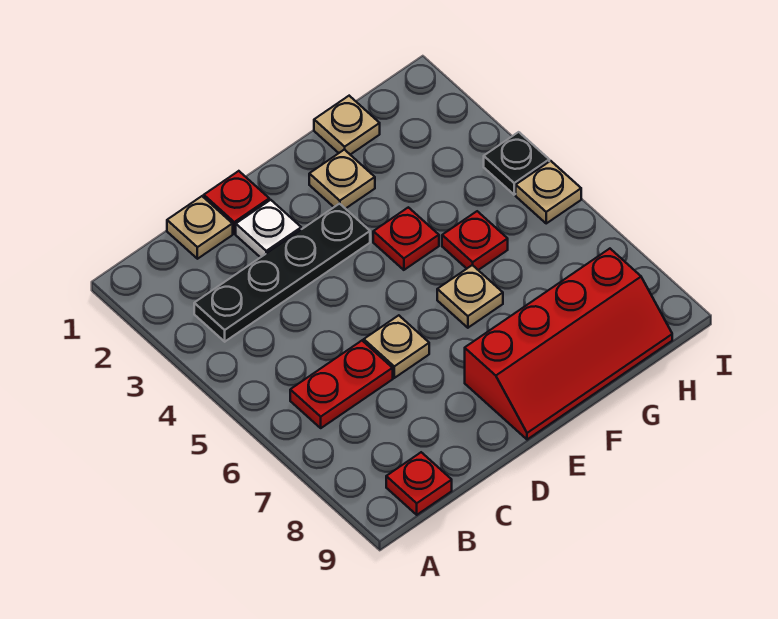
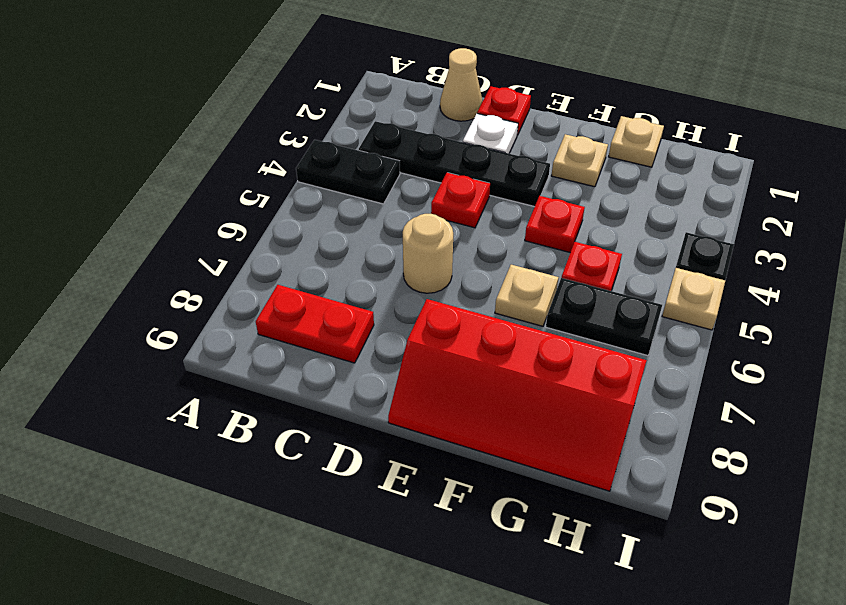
none -> black 1x2 plate [296,140,400,204]
red 1x2 plate [290,341,393,428] -> red 1x2 plate moved to [256,285,374,363]
red 1x1 plate [386,452,452,515] -> red 1x1 plate moved to [431,173,490,228]
tan 1x1 plate [167,196,233,259] -> tan 1x1 cone [440,48,482,121]
tan 1x1 plate [364,315,429,378] -> tan 1x1 round brick [403,214,453,293]
none -> black 1x2 plate [546,278,662,356]

